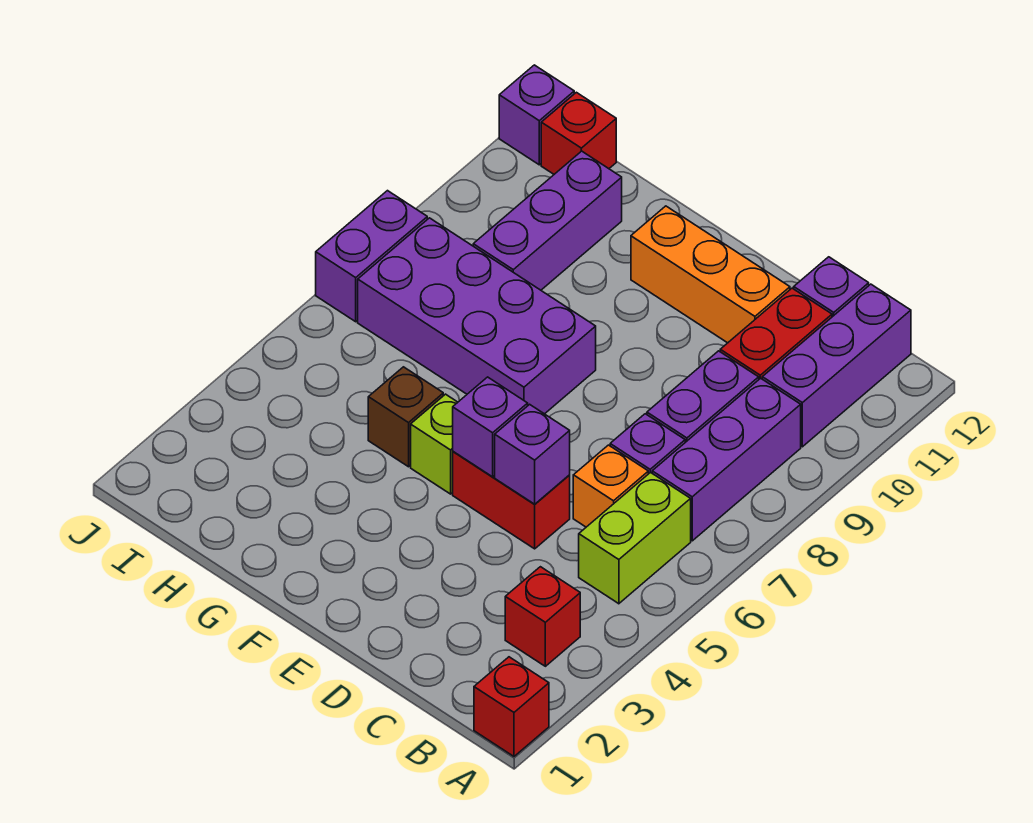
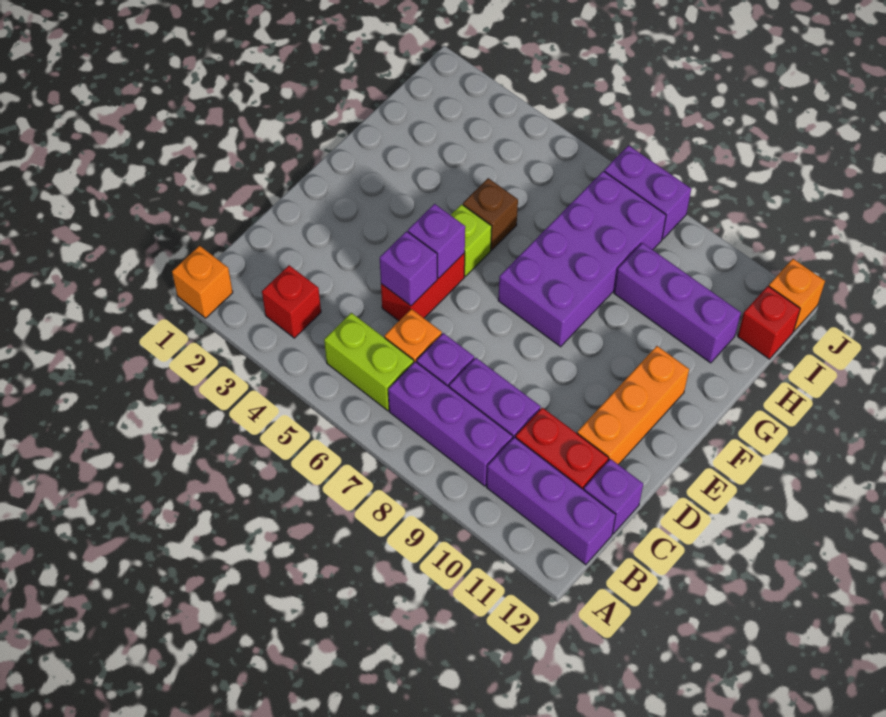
red 1x1 brick [474,657,549,756] -> orange 1x1 brick [172,246,233,318]
purple 1x1 brick [499,65,574,165] -> orange 1x1 brick [769,259,825,331]

